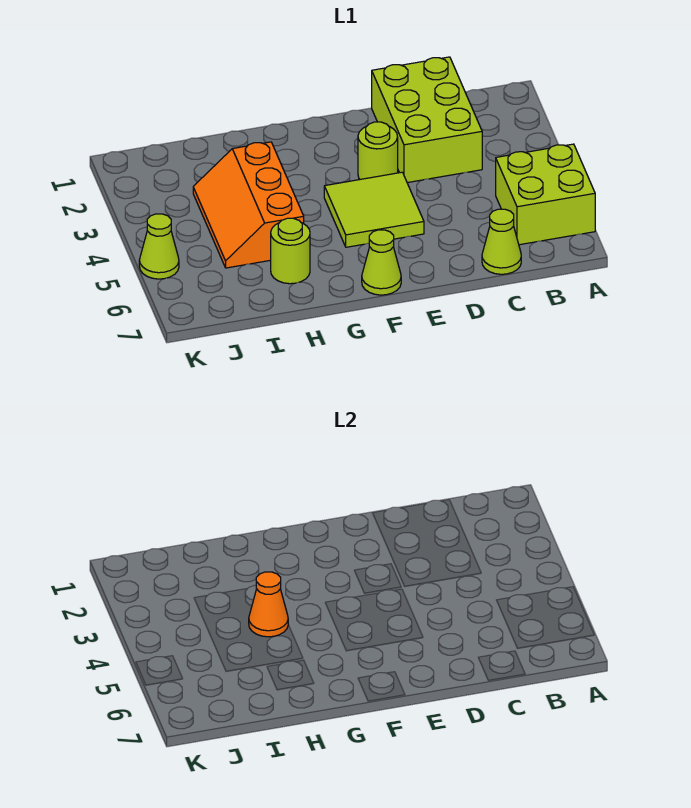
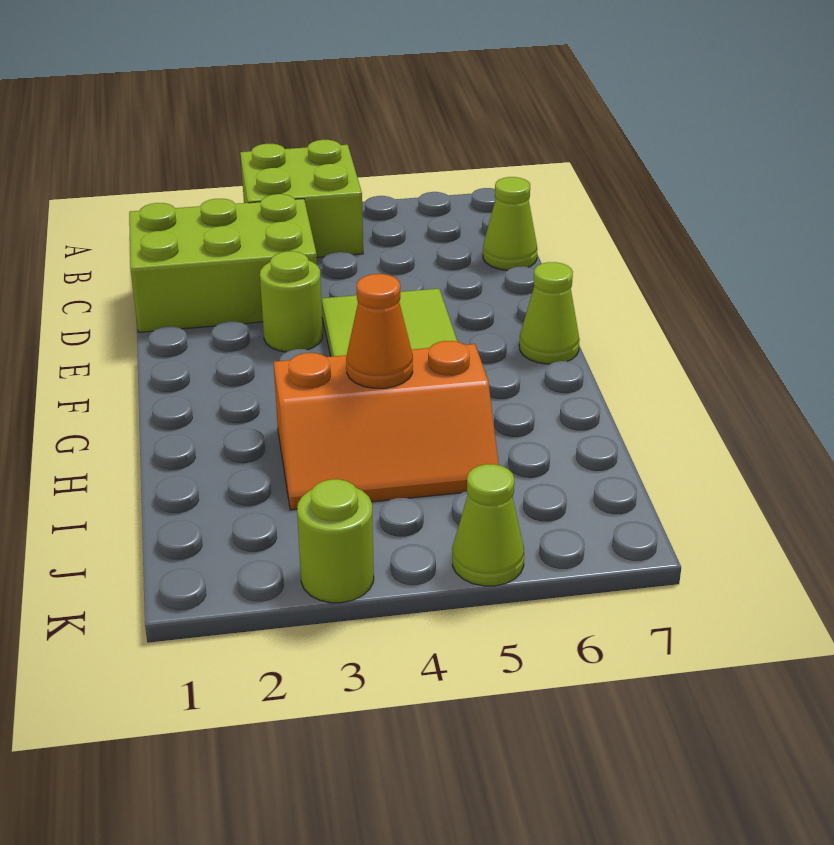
lime 2x2 brick [496,144,595,245] -> lime 2x2 brick moved to [240,140,363,257]
lime 1x1 round brick [271,218,310,284] -> lime 1x1 round brick moved to [297,479,374,603]

